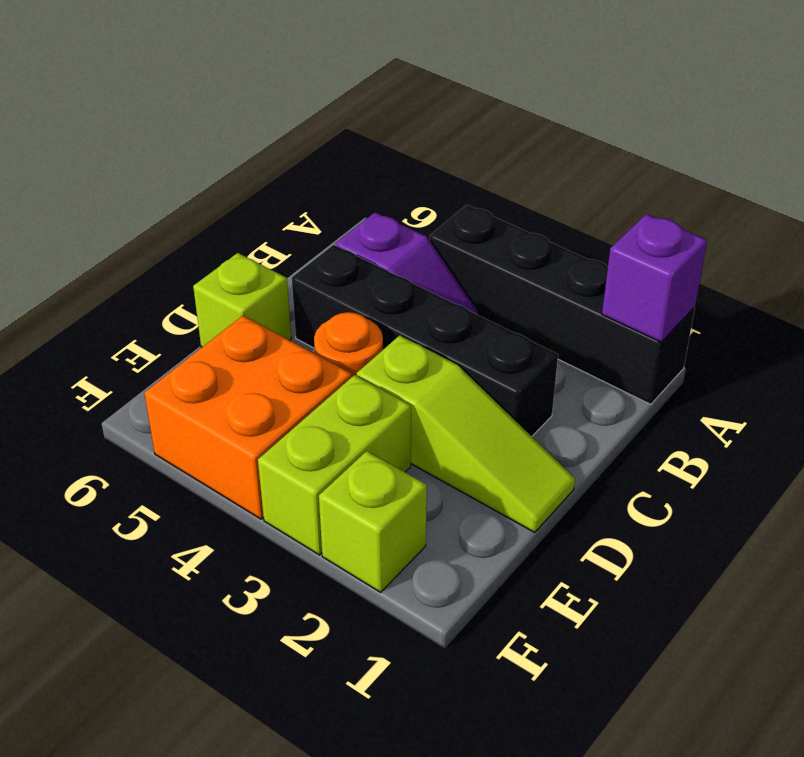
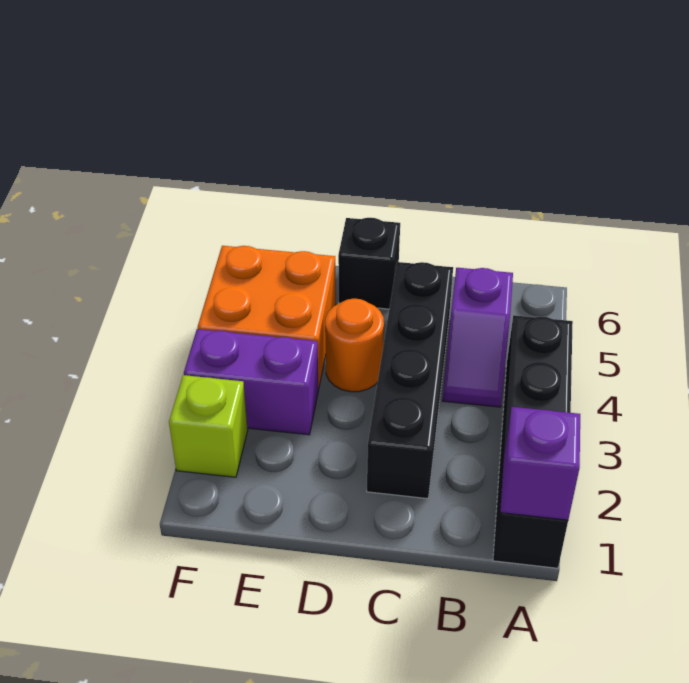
lime 1x3 slope [357,335,575,533] -> none
lime 1x1 brick [193,253,291,347] -> black 1x1 brick [338,218,400,309]
lime 1x2 brick [258,375,411,555] -> purple 1x2 brick [184,329,319,435]

